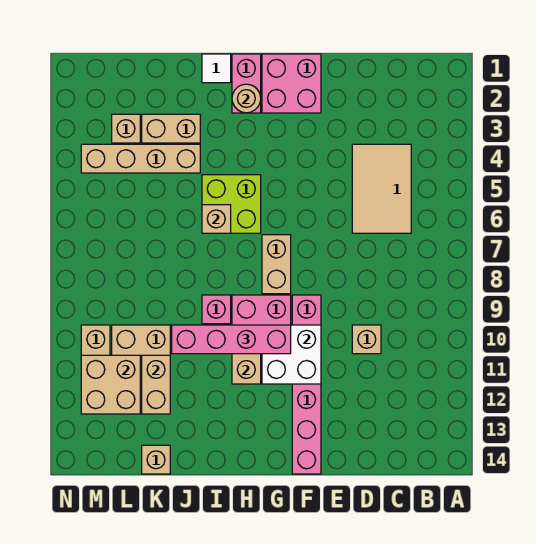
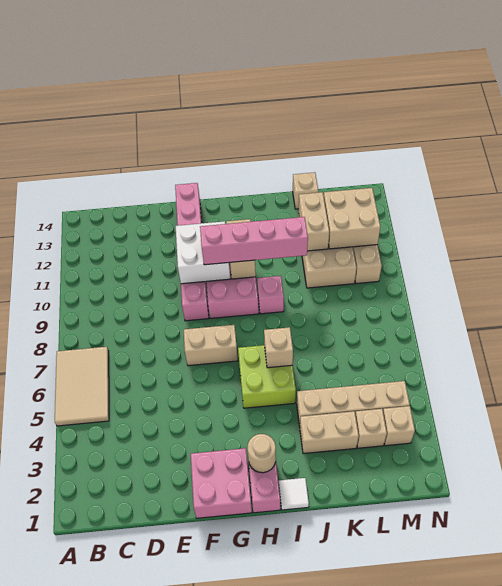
tan 2x3 tile [352,144,411,233] -> tan 2x3 tile moved to [55,347,109,426]
tan 1x1 brick [352,325,381,354] -> tan 1x1 brick moved to [383,406,415,446]
tan 1x2 brick [262,235,291,294] -> tan 1x2 brick turned to [184,325,238,366]

